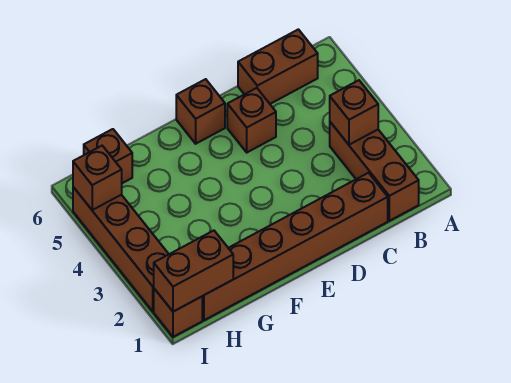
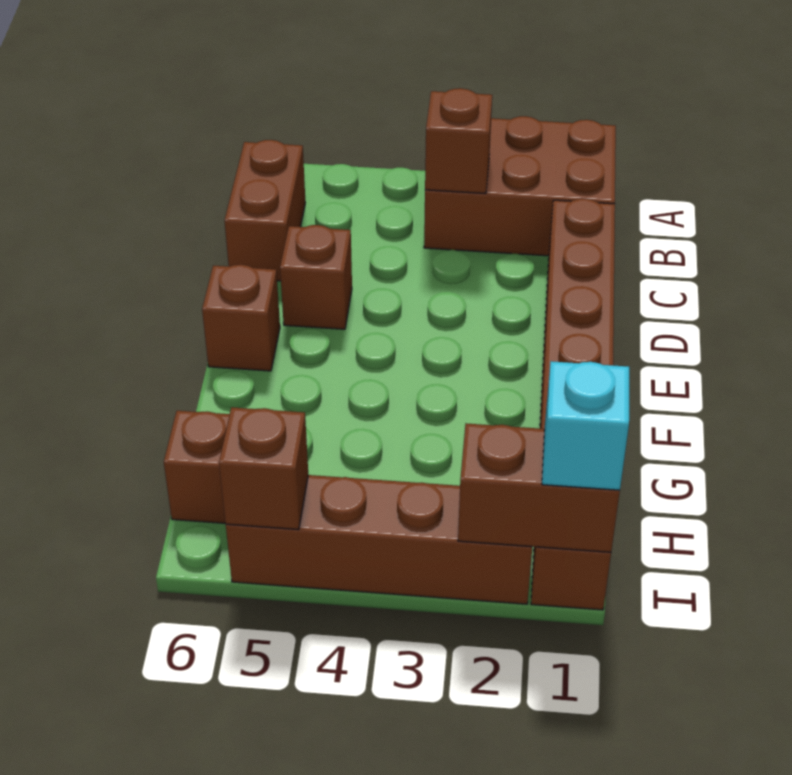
brown 1x3 brick [330,122,419,221] -> brown 2x3 brick [424,116,616,256]
brown 1x2 brick [154,231,233,312] -> brown 1x2 brick turned to [458,423,620,552]
none -> cyan 1x1 brick [542,361,629,490]

